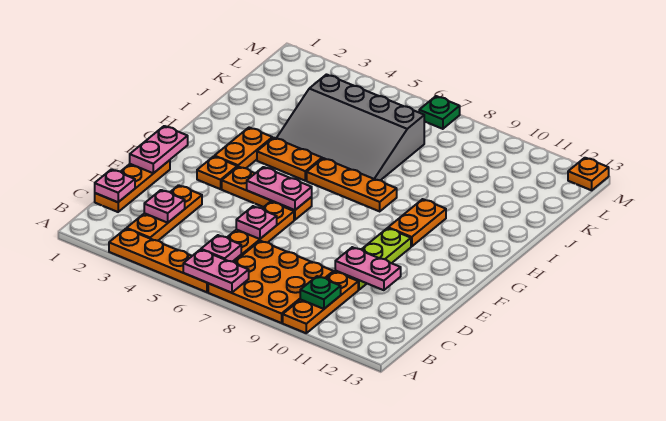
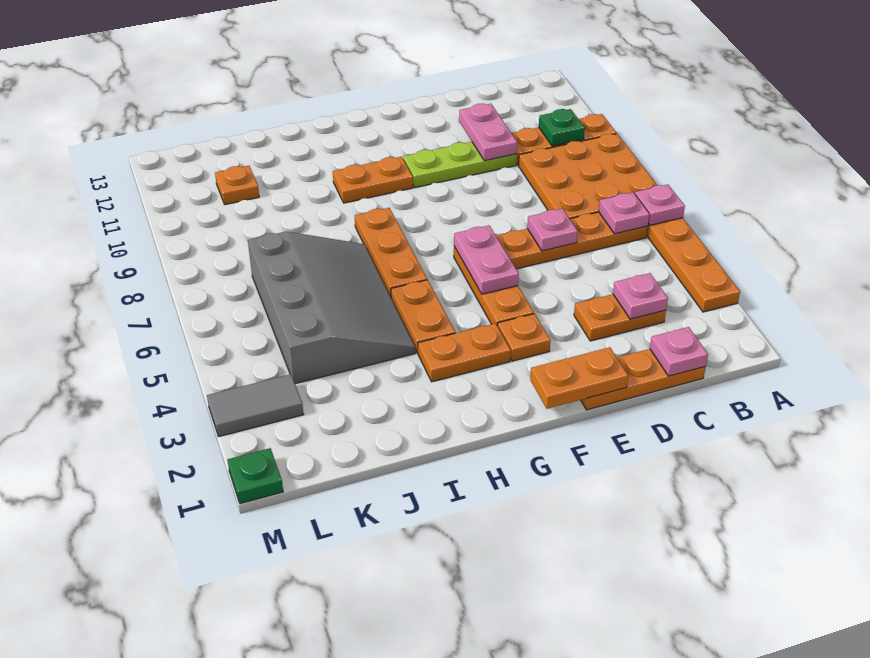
pink 1x2 plate [183,250,249,293] -> pink 1x1 plate [635,184,685,225]
orange 1x3 plate [127,185,202,241] -> orange 1x2 plate [574,294,666,341]
pink 1x2 plate [130,126,188,173] -> orange 1x2 plate [530,347,628,409]
none -> grey 1x2 tile [207,374,304,437]
green 1x1 plate [419,96,460,129] -> green 1x1 plate moved to [228,448,283,504]
orange 1x1 plate [568,158,609,190] -> orange 1x1 plate moved to [215,166,259,205]

